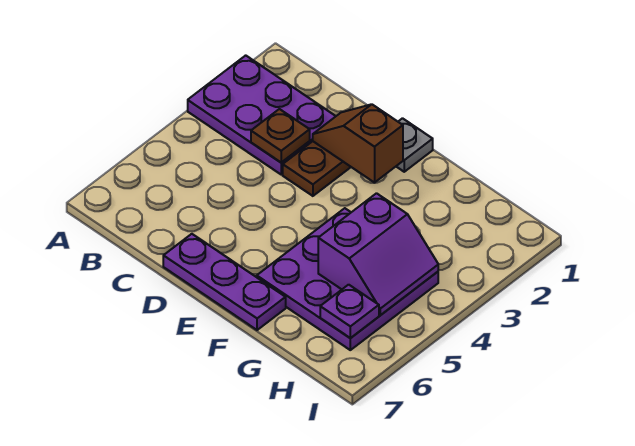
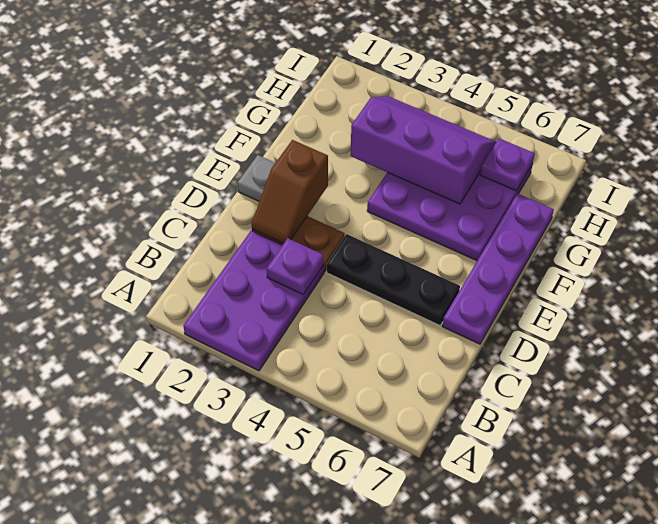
brown 1x1 plate [251,109,310,163] -> purple 1x1 plate [267,238,324,294]
none -> black 1x3 plate [327,234,460,325]
purple 1x3 plate [163,234,286,330] -> purple 1x4 plate [442,194,554,344]
purple 2x2 slope [318,193,438,315] -> purple 2x3 slope [351,96,496,204]

